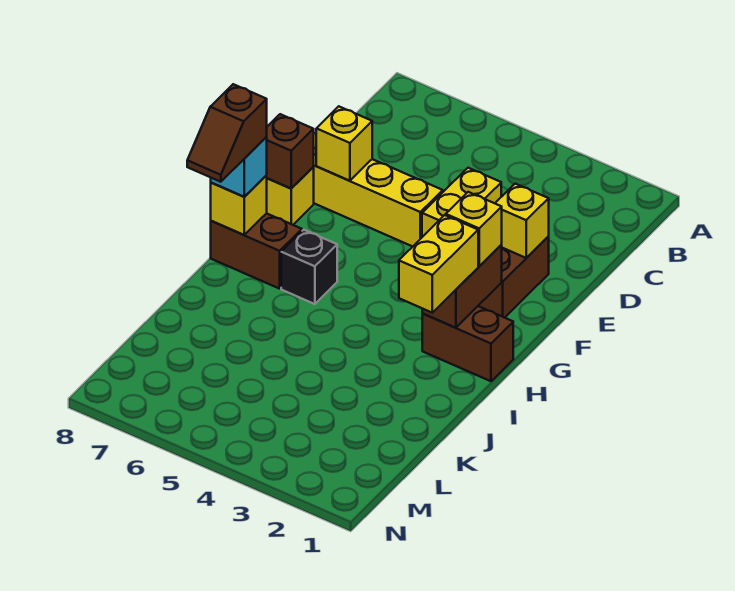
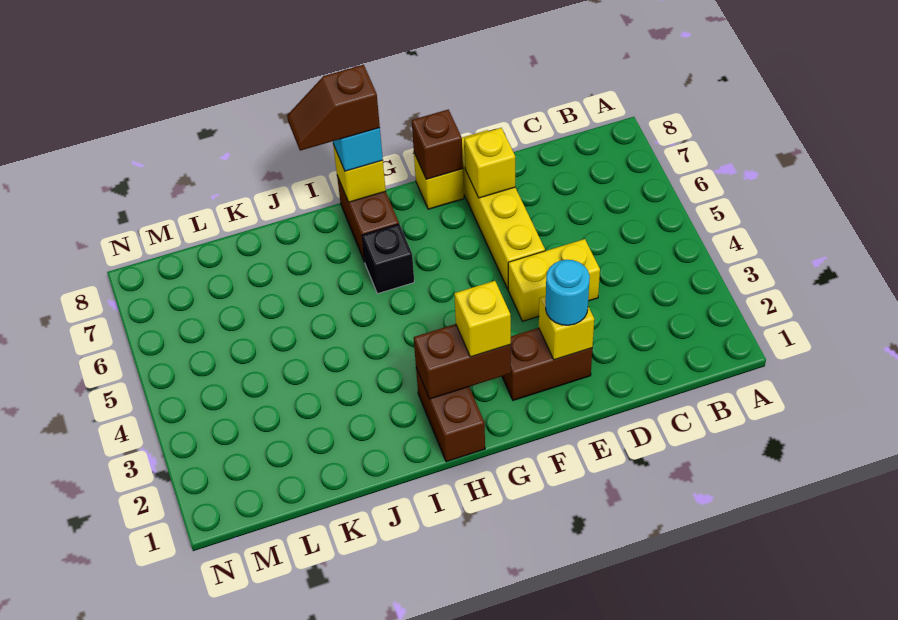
none -> cyan 1x1 round brick [546,260,590,325]
yellow 1x2 brick [399,215,478,313] -> none

